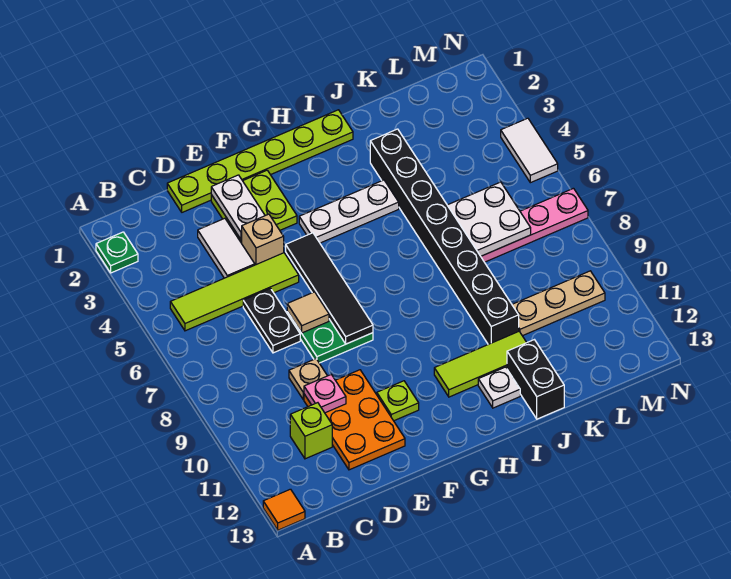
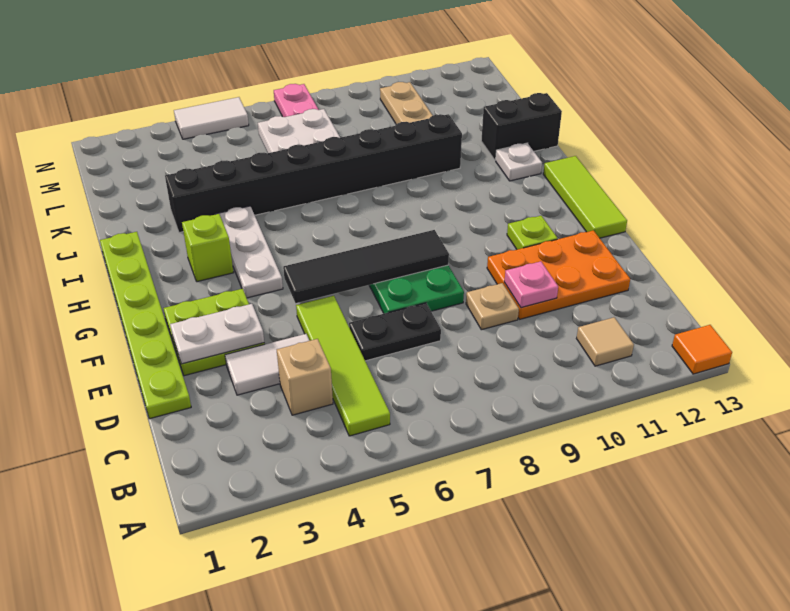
green 1x1 plate [96,232,138,273] -> none
lime 1x1 brick [290,403,332,459] -> lime 1x1 brick moved to [182,214,234,282]
tan 1x1 brick [241,214,284,265] -> tan 1x1 brick moved to [277,339,333,415]
tan 1x1 tile [287,292,329,333] -> tan 1x1 tile moved to [577,317,634,366]
lime 1x3 tile [434,332,527,397] -> lime 1x3 tile moved to [543,156,627,238]

